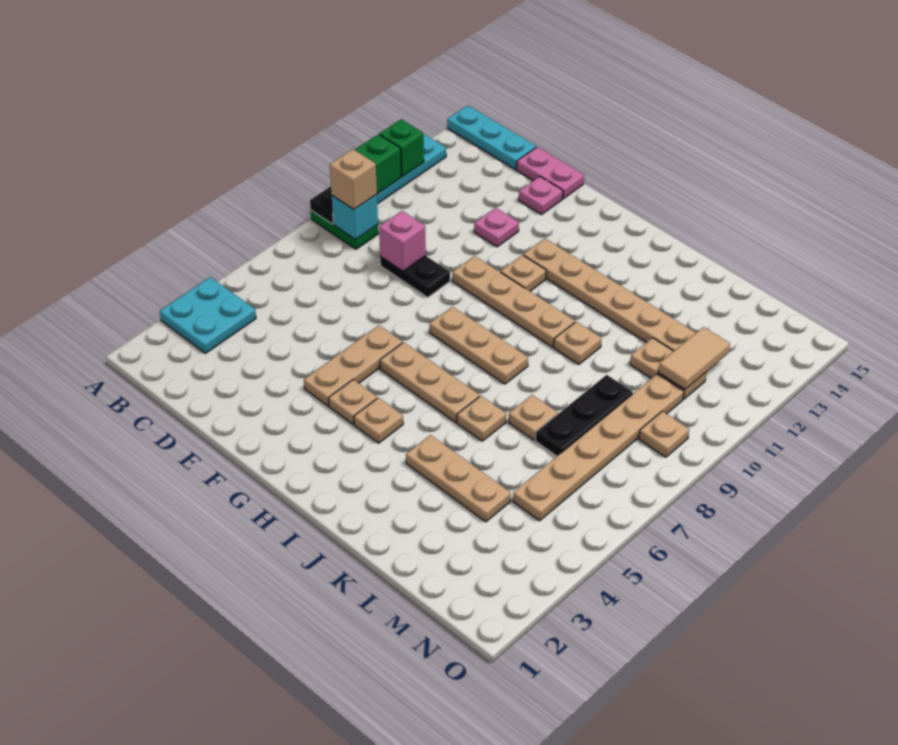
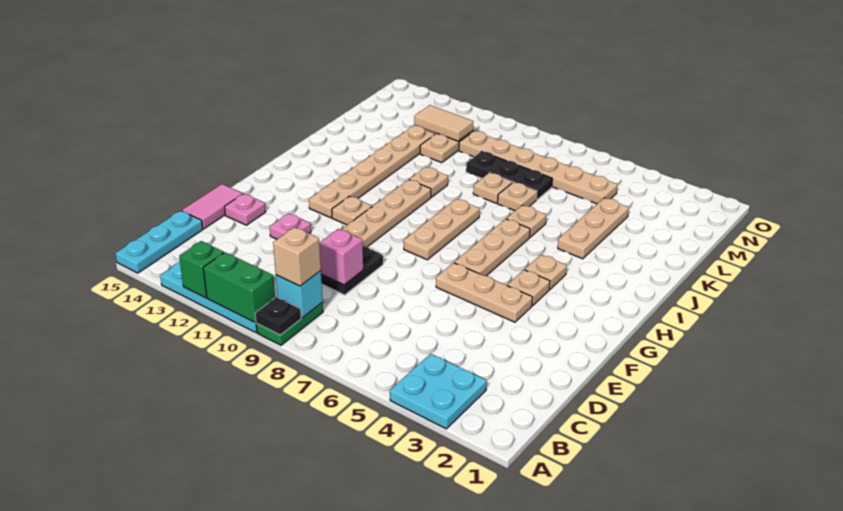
pink 1x2 plate [517,147,584,199] -> pink 1x2 tile [182,184,243,229]
tan 1x1 plate [639,411,689,457] -> tan 1x1 plate moved to [473,173,512,203]

